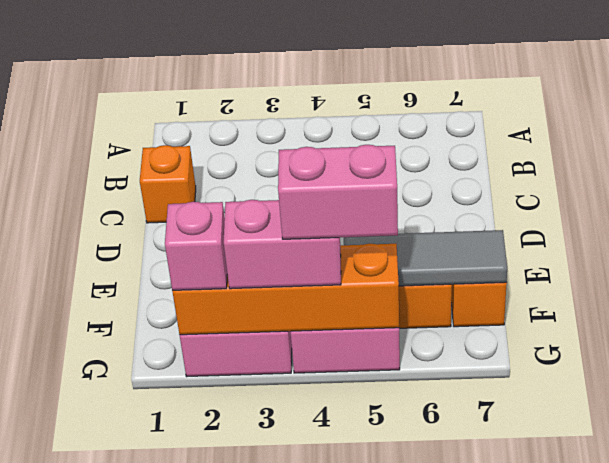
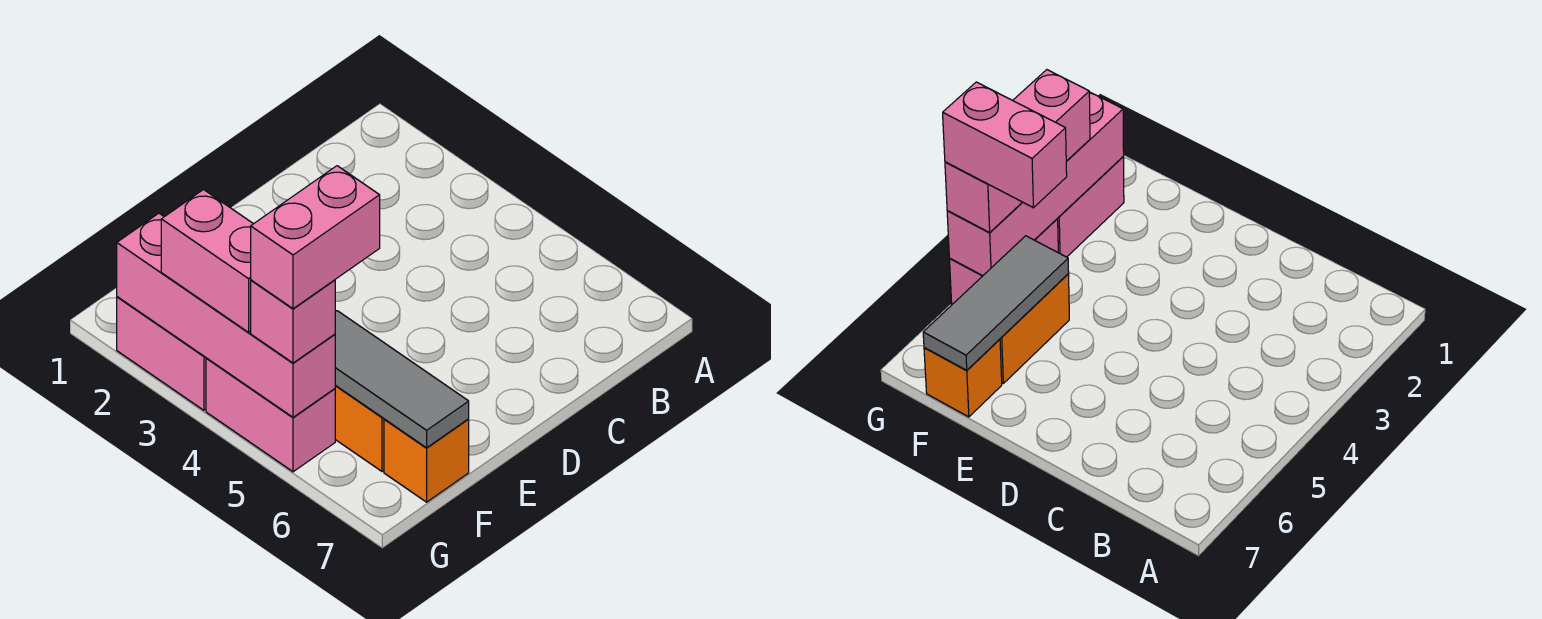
orange 1x1 brick [140,145,196,223] -> none
orange 1x4 brick [172,244,399,335] -> pink 1x4 brick [117,213,335,417]
pink 1x1 brick [165,202,227,290] -> pink 1x1 brick moved to [251,280,335,363]
pink 1x2 brick [278,145,398,239] -> pink 1x2 brick turned to [251,166,380,309]

